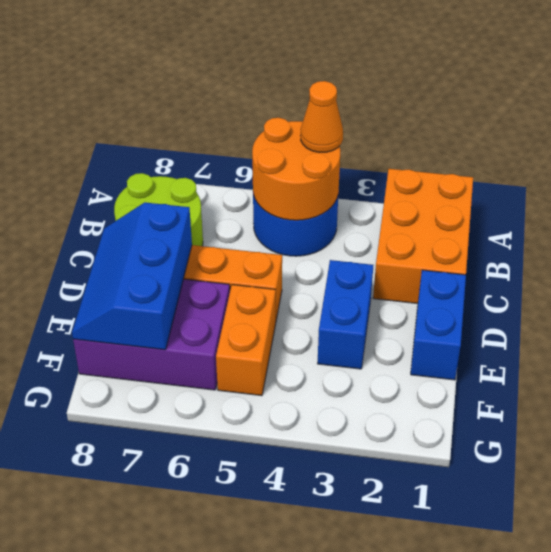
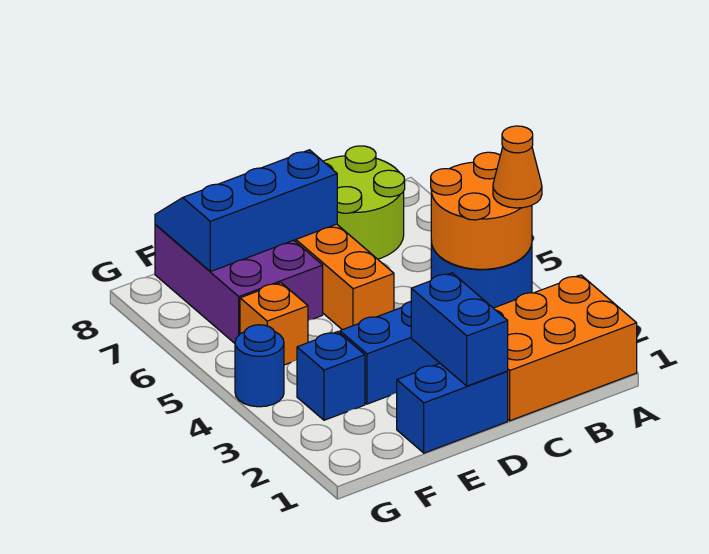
none -> blue 1x2 brick [411,273,508,386]
orange 1x2 brick [216,285,276,396] -> orange 1x1 brick [240,283,308,365]
none -> blue 1x1 brick [297,332,365,420]
none -> blue 1x1 round brick [235,325,284,407]

